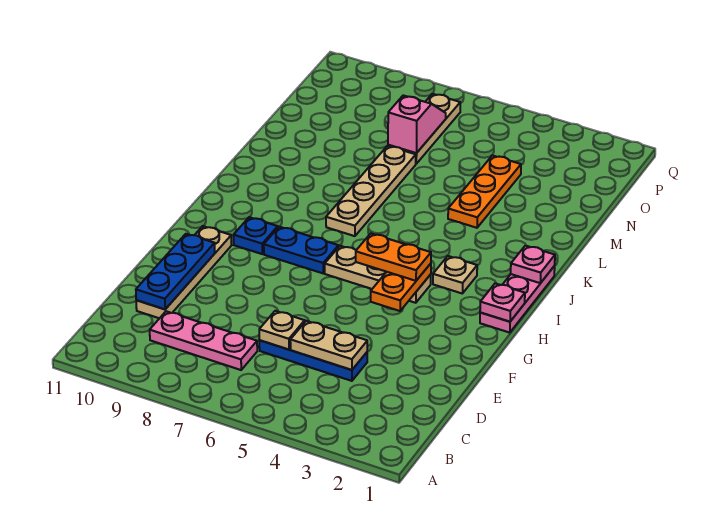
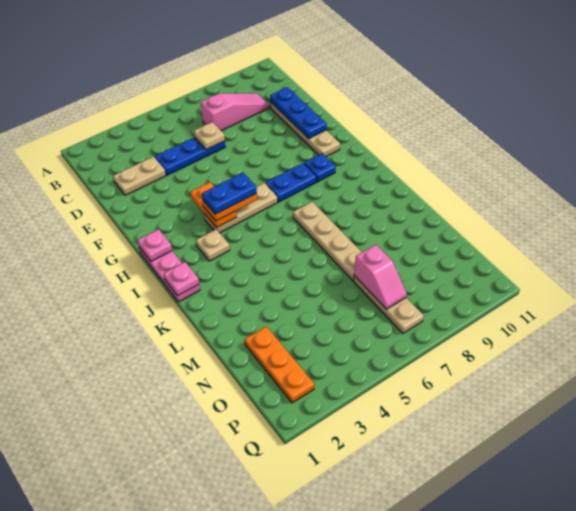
pink 1x3 plate [150,311,257,370] -> pink 1x3 slope [201,93,269,131]
tan 1x2 plate [290,321,367,370] -> tan 1x2 plate moved to [113,157,166,195]
none -> blue 1x2 plate [202,173,257,214]
orange 1x3 plate [448,156,521,228] -> orange 1x3 plate moved to [245,326,314,403]

